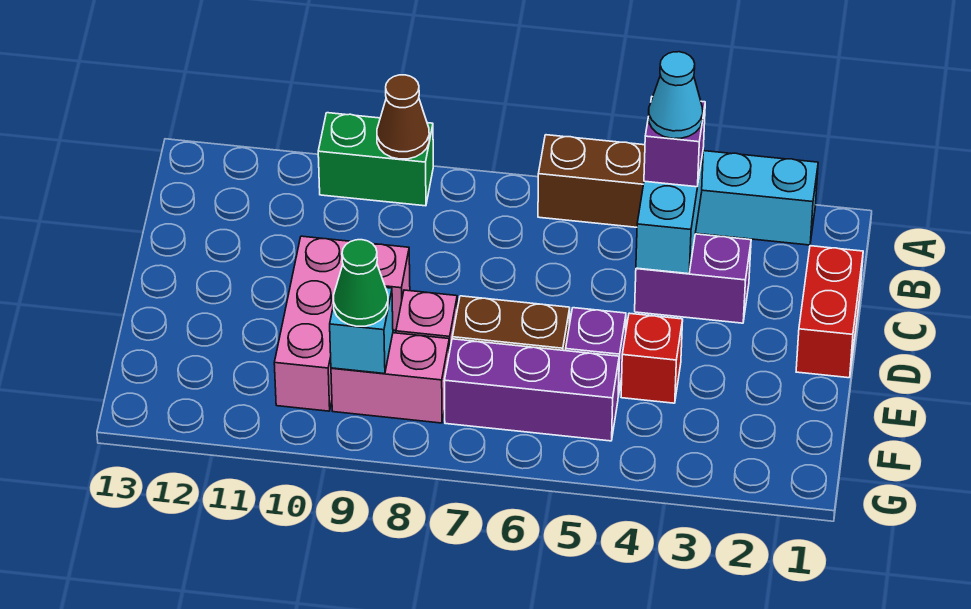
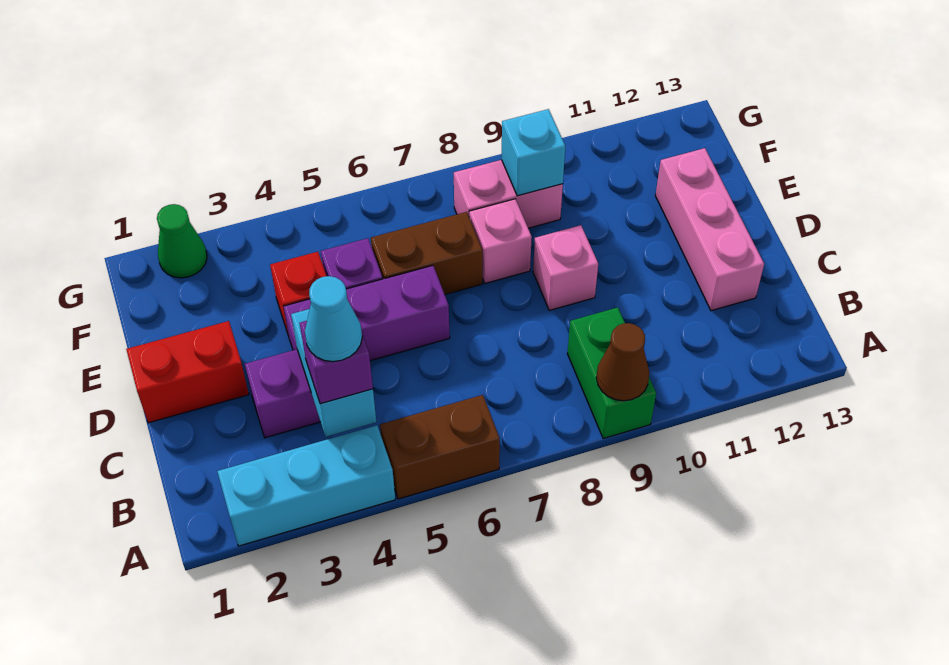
green 1x2 brick [318,113,433,206] -> green 1x2 brick turned to [567,307,656,439]
red 1x2 brick [796,246,863,378] -> red 1x2 brick turned to [126,321,249,423]
pink 1x3 brick [274,236,350,411] -> pink 1x3 brick moved to [655,148,764,311]
purple 1x3 brick [444,339,619,441] -> purple 1x3 brick moved to [283,266,450,361]
green 1x1 cone [334,240,388,326] -> green 1x1 cone moved to [157,204,207,278]

